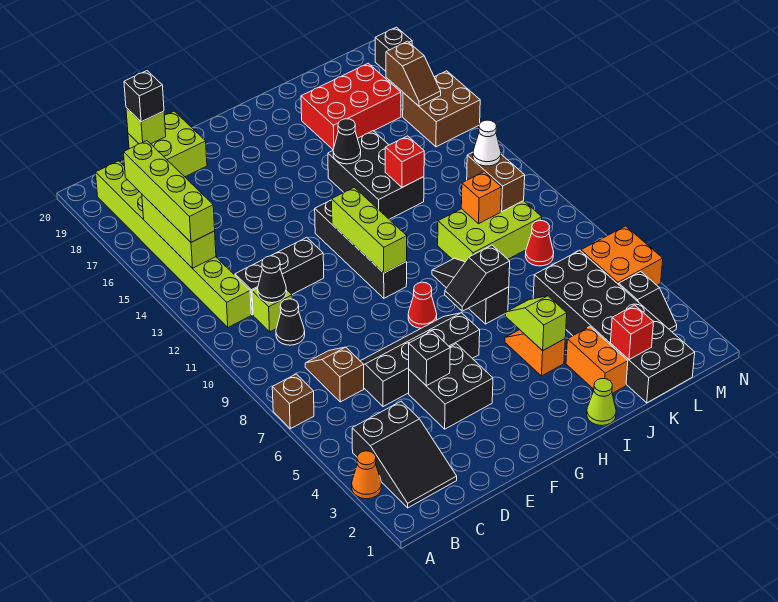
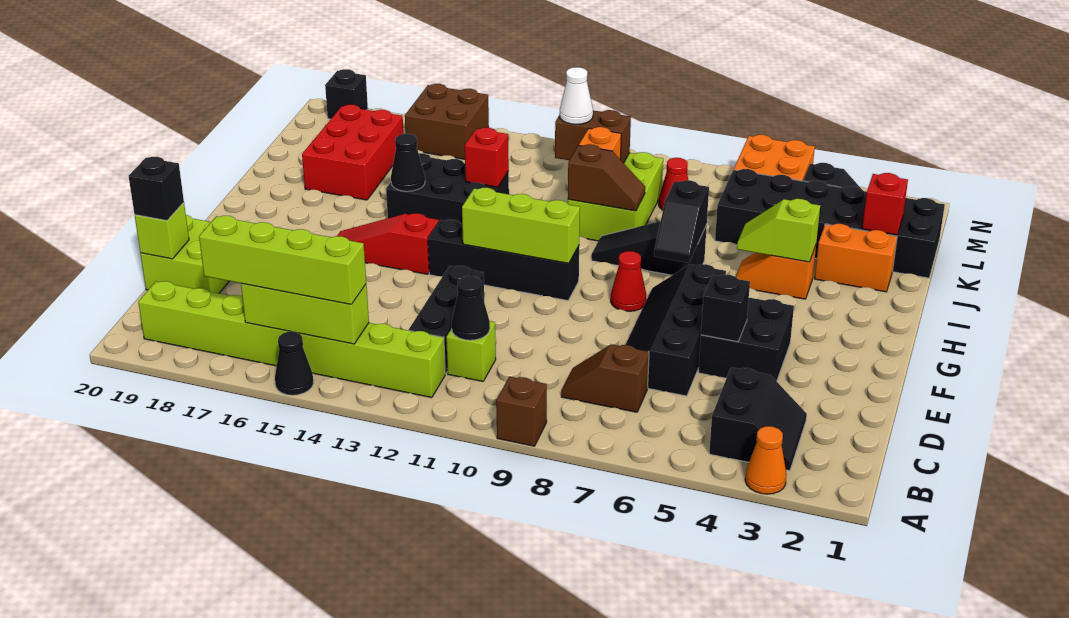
brown 1x1 brick [272,374,314,429] -> brown 1x1 brick moved to [496,377,547,446]
black 2x3 slope [352,401,457,508] -> black 2x2 slope [709,367,807,471]
black 1x1 cone [276,299,305,345] -> black 1x1 cone moved to [275,332,314,395]
none -> red 1x3 slope [337,213,439,274]
lime 1x1 cone [587,379,616,426] -> none
brown 1x2 slope [386,41,441,106] -> brown 1x2 slope moved to [568,144,645,211]

